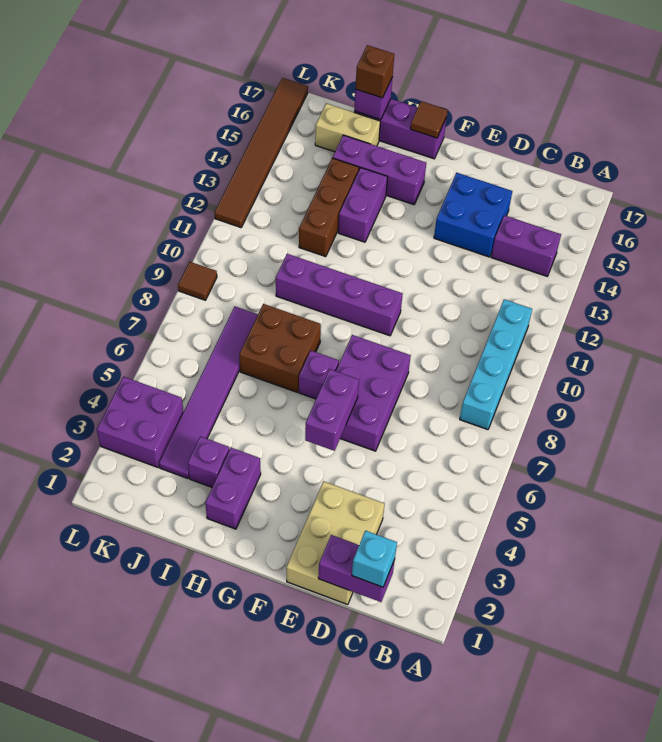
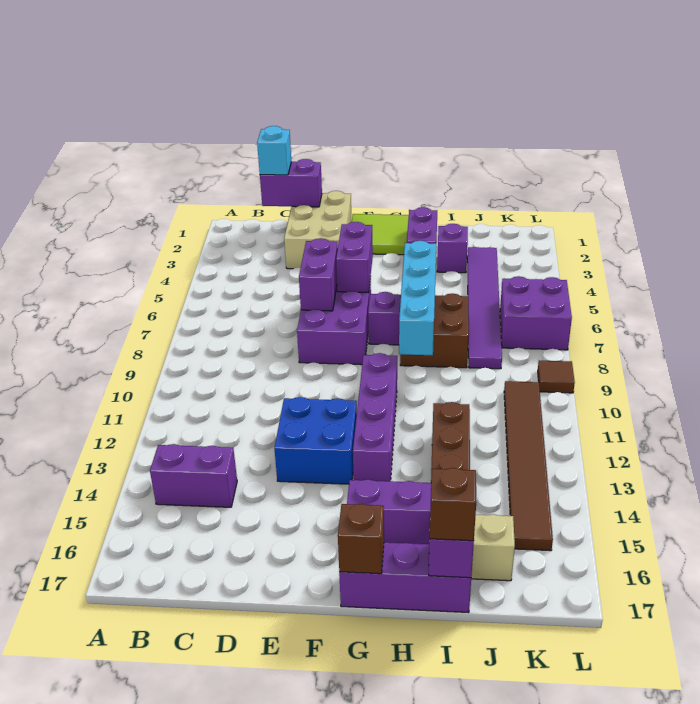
cyan 1x4 brick [460,299,532,430] -> cyan 1x4 brick moved to [399,241,436,355]
blue 2x2 brick [434,173,512,257] -> blue 2x2 brick moved to [274,397,357,484]
none -> lime 2x2 tile [352,214,409,255]
purple 1x4 brick [276,254,403,336] -> purple 1x4 brick turned to [353,353,397,481]
brown 1x1 tile [410,101,447,138] -> brown 1x1 brick [338,504,384,574]
purple 1x2 brick [338,168,387,242] -> purple 1x2 brick moved to [299,238,338,311]
purple 2x2 brick [97,377,183,467] -> purple 2x2 brick moved to [500,276,572,350]
brown 1x6 tile [214,78,308,228] -> brown 1x6 tile moved to [504,381,553,551]

